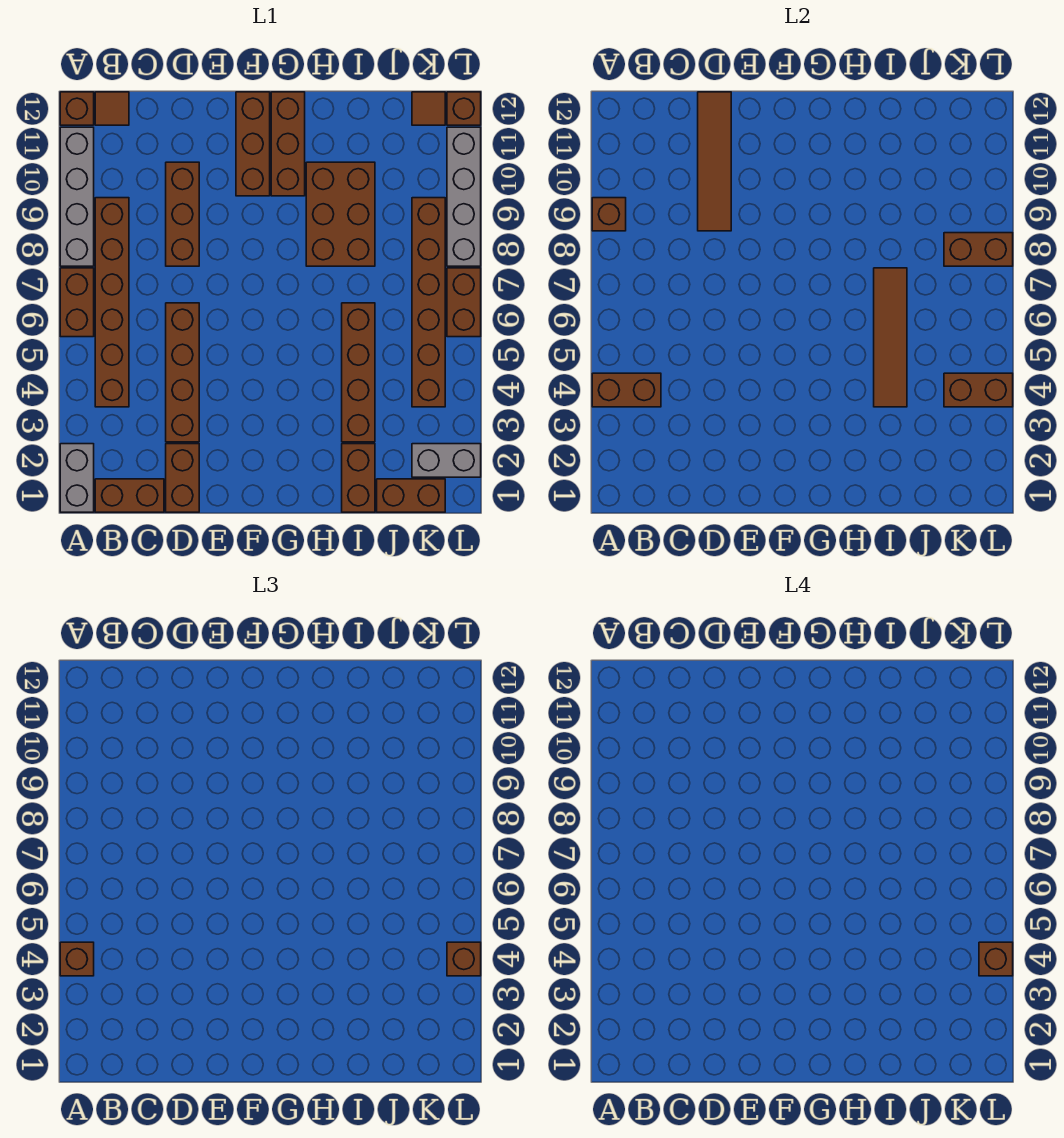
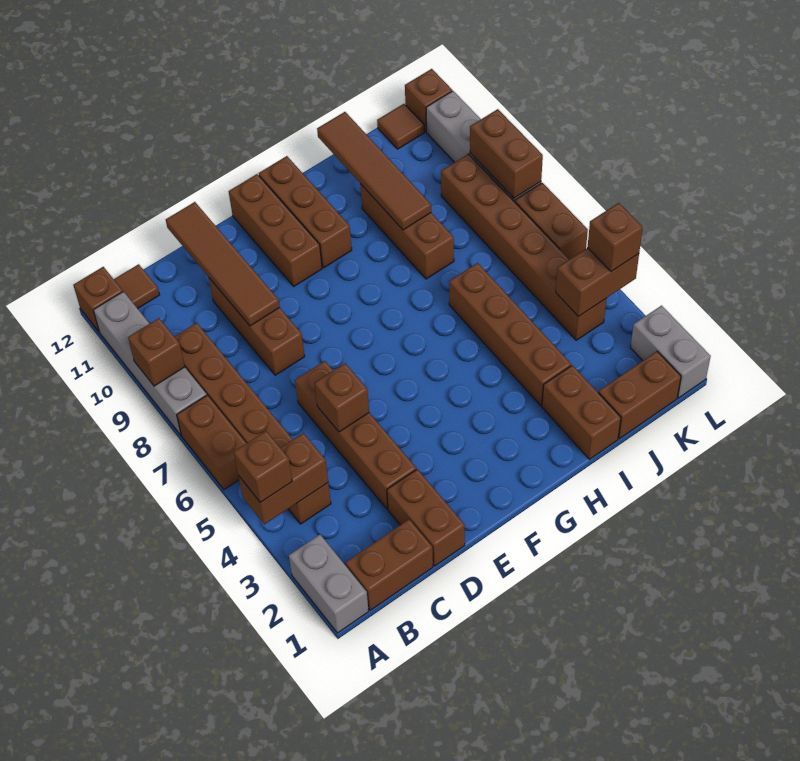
brown 2x3 brick [306,162,375,266] -> brown 1x3 brick [360,184,454,279]
brown 1x4 tile [874,268,907,407] -> brown 1x4 tile moved to [317,112,431,230]
grey 1x2 brick [412,444,481,477] -> grey 1x2 brick turned to [630,306,711,398]
brown 1x2 brick [944,233,1013,266] -> brown 1x2 brick turned to [470,109,543,198]
brown 1x1 brick [979,942,1013,976] -> brown 1x1 brick moved to [315,363,369,432]

